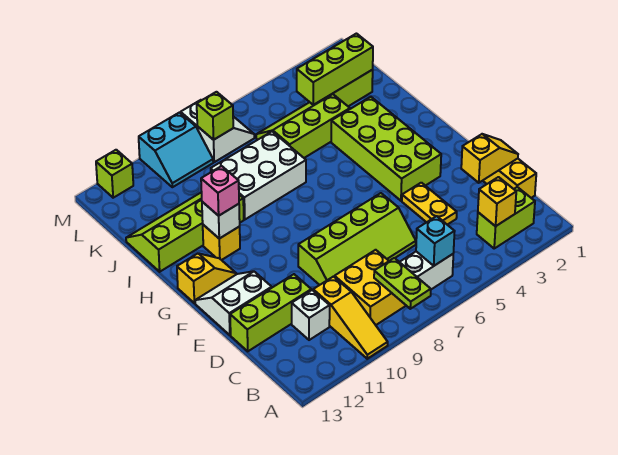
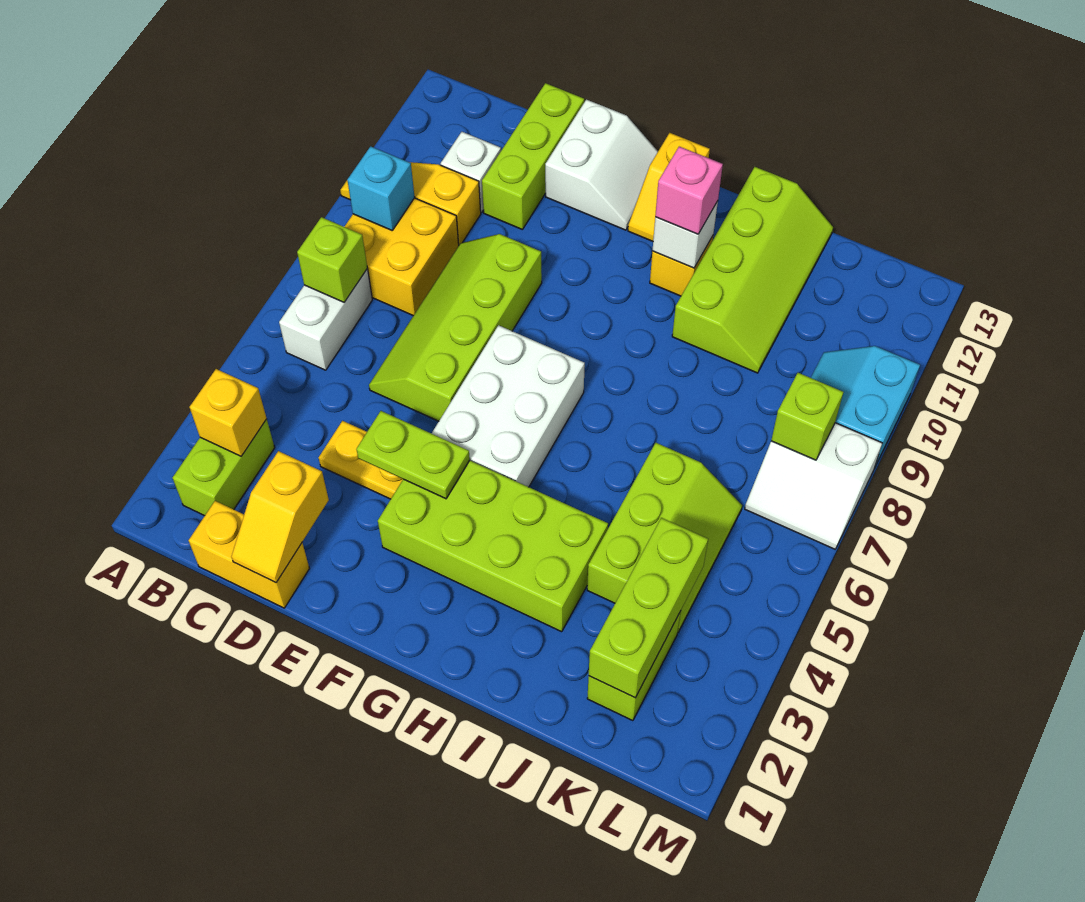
lime 1x2 plate [374,258,431,309] -> lime 1x2 plate moved to [356,411,470,499]
cyan 1x1 brick [416,216,455,266] -> cyan 1x1 brick moved to [347,146,415,230]
white 2x3 brick [211,132,306,219] -> white 2x3 brick moved to [432,325,585,487]
lime 1x1 brick [96,150,133,198] -> lime 1x1 brick moved to [297,217,367,302]

